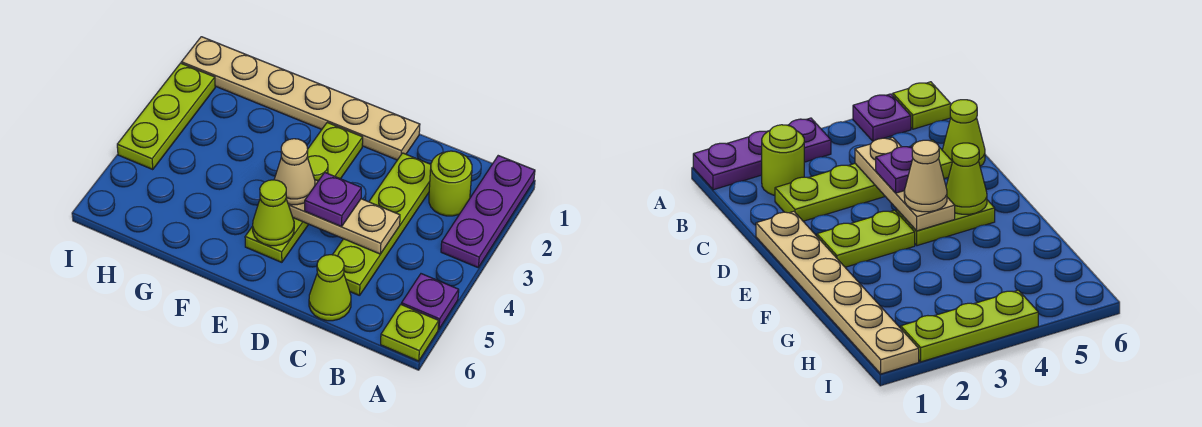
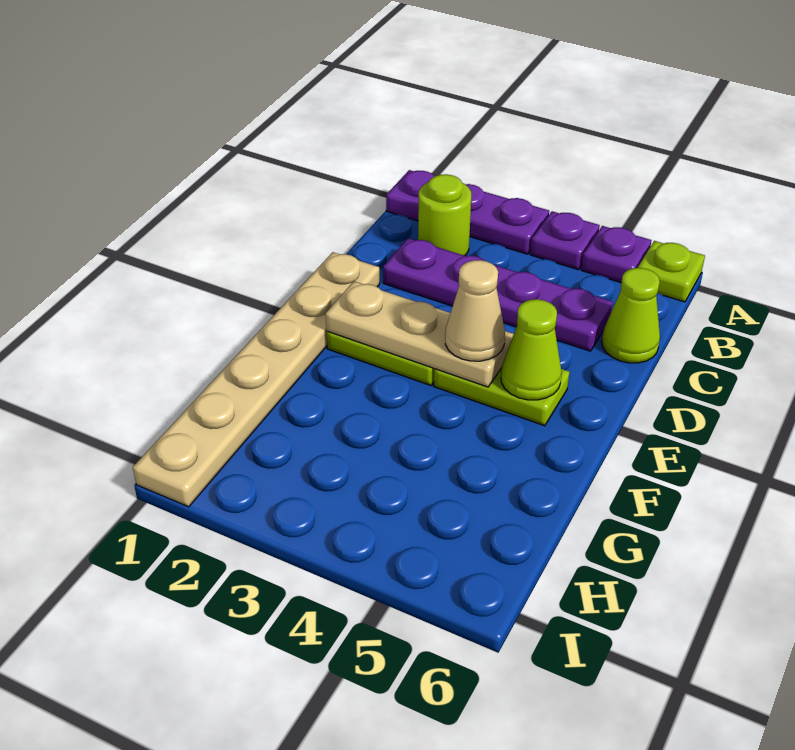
lime 1x4 plate [333,153,431,296] -> purple 1x4 plate [383,238,613,351]
tan 1x3 plate [288,180,400,254] -> tan 1x3 plate turned to [326,281,514,387]
purple 1x1 plate [305,172,361,227] -> purple 1x1 plate moved to [530,211,600,270]
lime 1x3 plate [117,63,215,170] -> none

